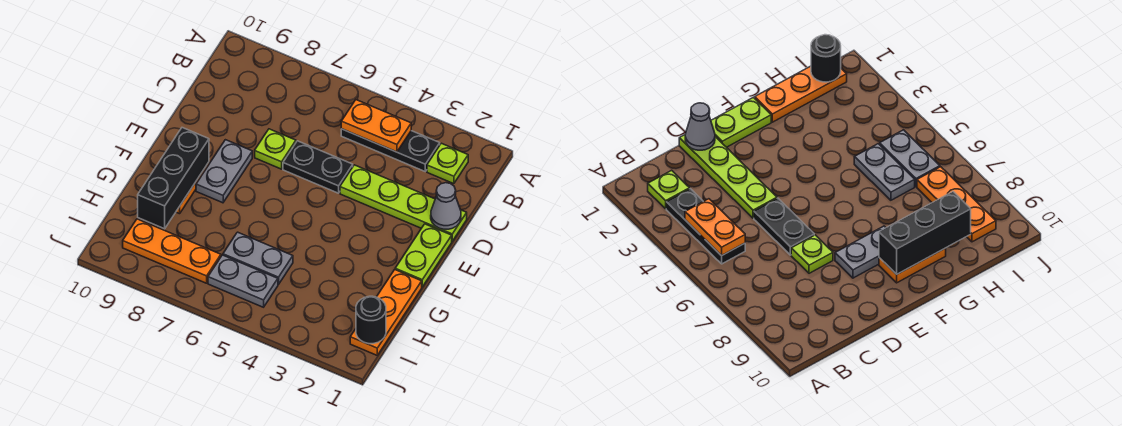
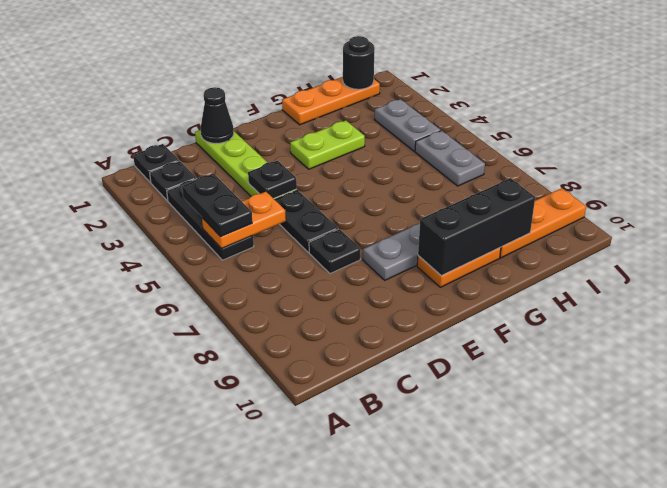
none -> black 1x1 plate [133,144,179,182]
lime 1x1 plate [427,143,468,184] -> black 1x1 plate [150,161,197,201]
orange 1x2 plate [341,100,411,152] -> orange 1x2 plate turned to [202,192,286,249]
none -> black 1x2 plate [182,174,252,237]
grey 1x1 cone [431,183,461,229] -> black 1x1 cone [201,87,234,144]
none -> black 1x1 plate [248,161,297,199]
lime 1x1 plate [255,129,296,169] -> black 1x1 plate [309,229,361,274]
lime 1x2 plate [395,224,452,287] -> lime 1x2 plate moved to [290,121,365,169]
grey 1x2 plate [223,232,293,285] -> grey 1x2 plate moved to [375,99,441,151]
orange 1x3 plate [123,219,221,283] -> orange 1x3 plate turned to [500,188,586,258]

